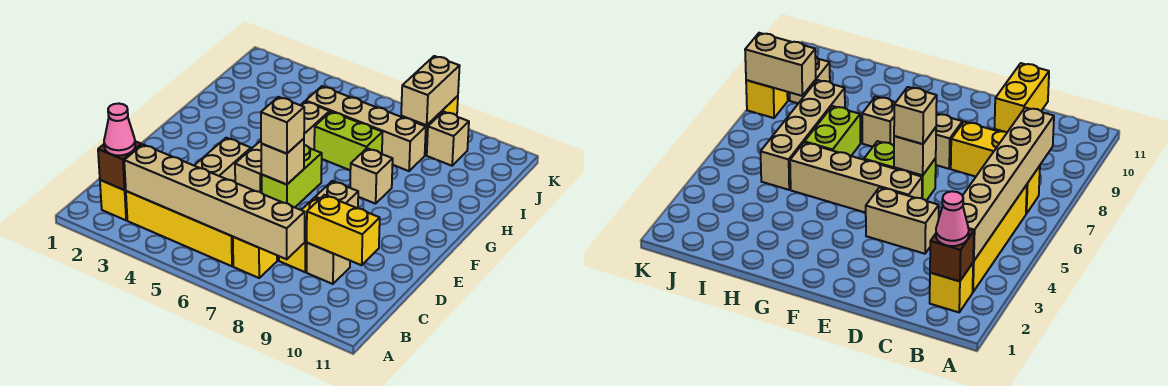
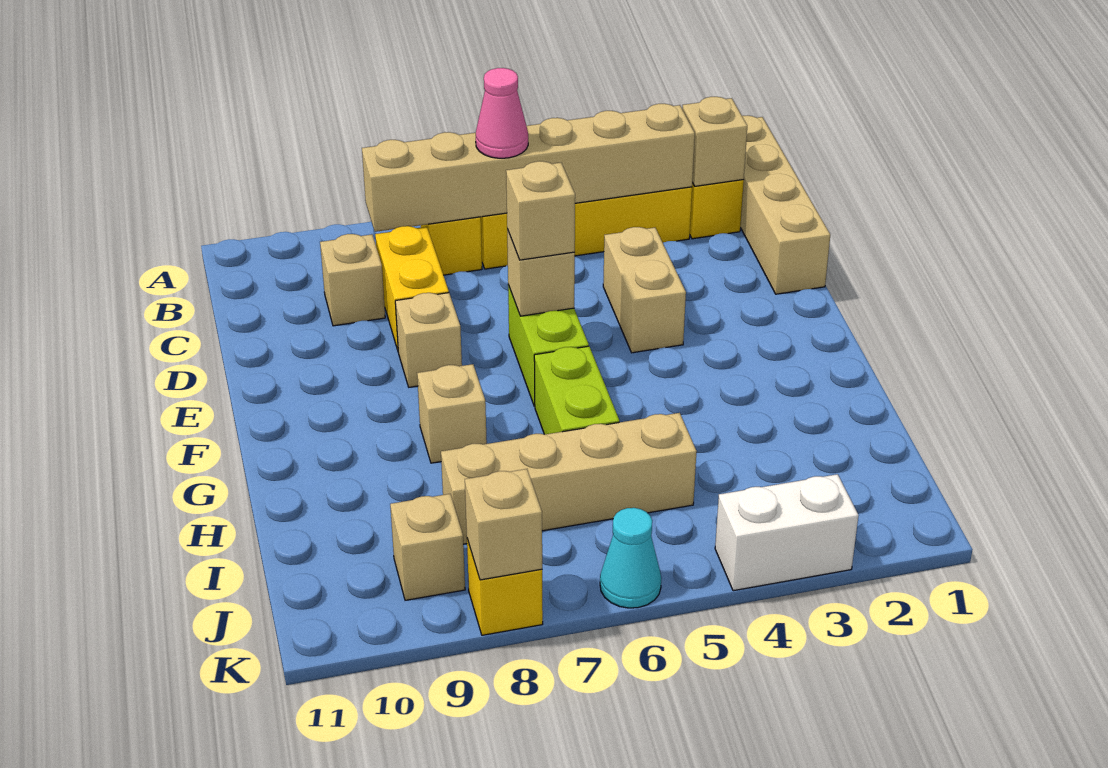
brown 1x1 brick [98,141,142,190] -> tan 1x1 brick [682,97,747,186]
pink 1x1 cone [104,104,135,156] -> pink 1x1 cone moved to [476,68,528,158]
yellow 1x2 brick [307,195,380,265] -> none
tan 1x4 brick [235,101,330,193] -> tan 1x4 brick moved to [740,115,830,294]
lime 1x2 brick [314,112,383,170] -> lime 1x2 brick turned to [534,346,619,434]
tan 1x2 brick [401,56,460,125] -> tan 1x1 brick [465,469,542,580]
none -> white 1x2 brick [715,474,859,591]
none -> cyan 1x1 cone [600,508,661,608]

